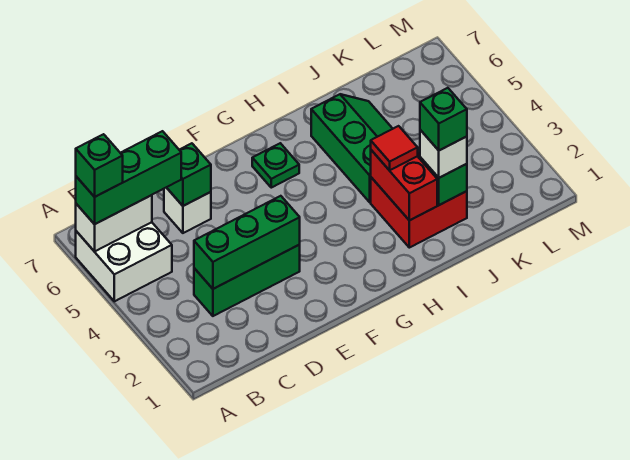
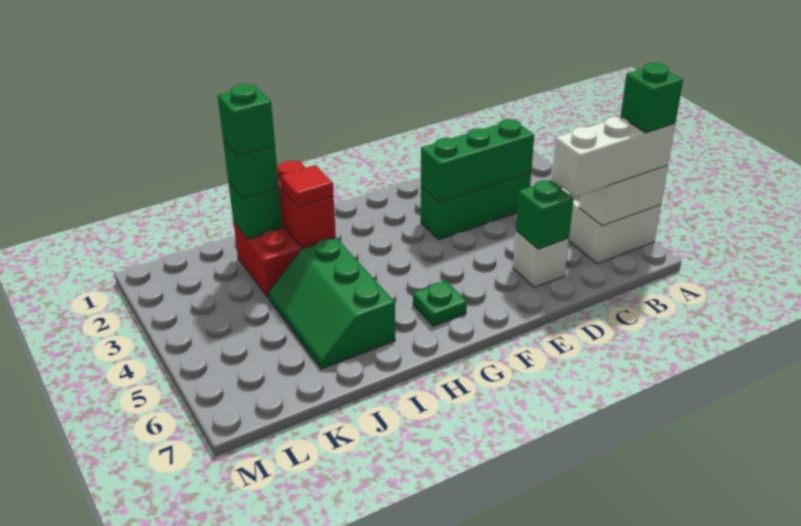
green 1x3 brick [76,131,181,224] -> white 1x3 brick [552,117,675,197]
white 1x1 brick [420,130,467,178] -> green 1x1 brick [223,140,279,199]

